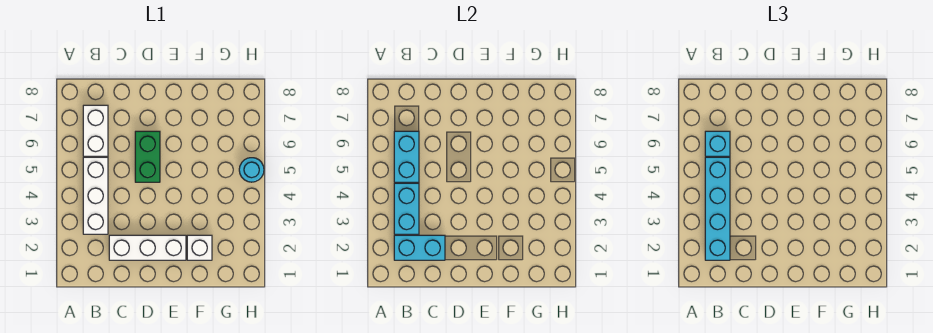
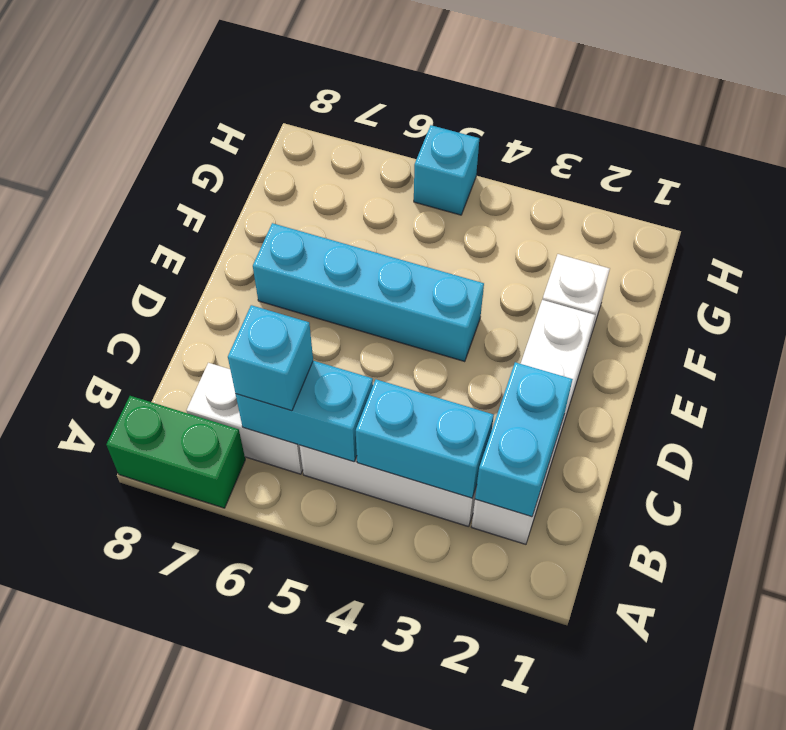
cyan 1x4 brick [705,157,730,260] -> cyan 1x4 brick moved to [253,223,484,362]
white 1x3 brick [109,235,186,260] -> white 1x4 brick [472,300,595,544]
green 1x2 brick [135,131,160,182] -> green 1x2 brick moved to [106,396,245,508]
cyan 1x1 round brick [239,158,264,182] -> cyan 1x1 brick [414,125,479,215]

